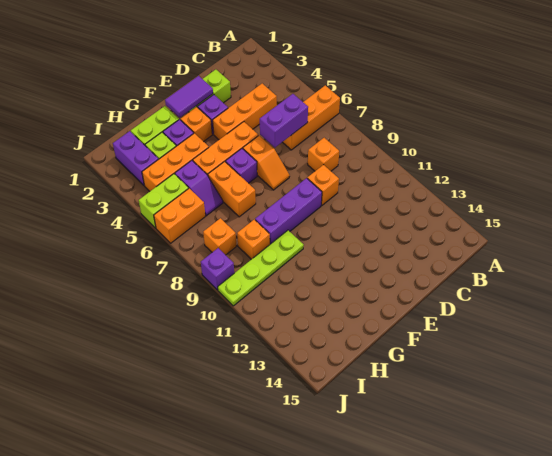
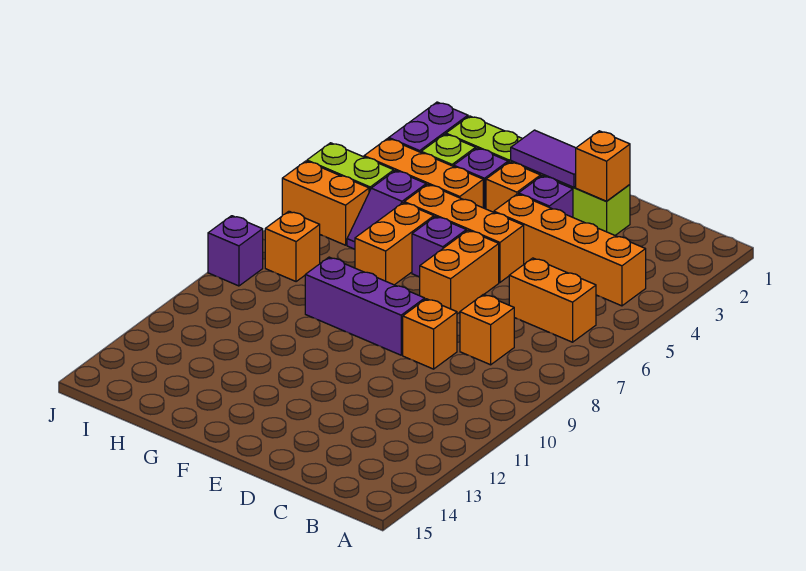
orange 1x3 brick [283,85,340,150] -> orange 1x2 brick [509,258,596,342]
orange 1x3 brick [213,83,277,140] -> orange 1x4 brick [494,194,646,306]
purple 1x2 brick [260,94,308,147] -> none
orange 1x2 slope [243,136,290,190] -> orange 1x2 brick [420,230,499,314]
lime 1x4 plate [218,230,304,306] -> none
orange 1x1 brick [237,219,270,259] -> orange 1x1 brick moved to [576,131,630,201]

